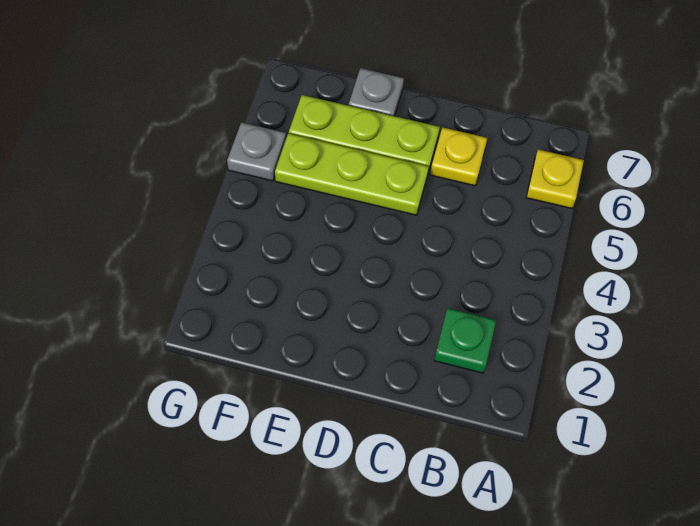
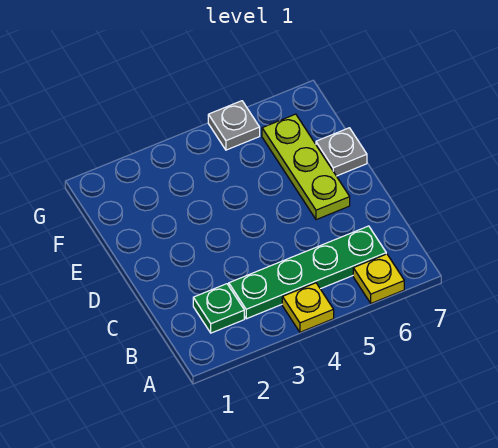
none -> green 1x4 plate [229,226,386,319]
yellow 1x1 plate [430,127,487,186] -> yellow 1x1 plate moved to [282,283,334,332]
lime 1x3 plate [275,133,429,215] -> none

